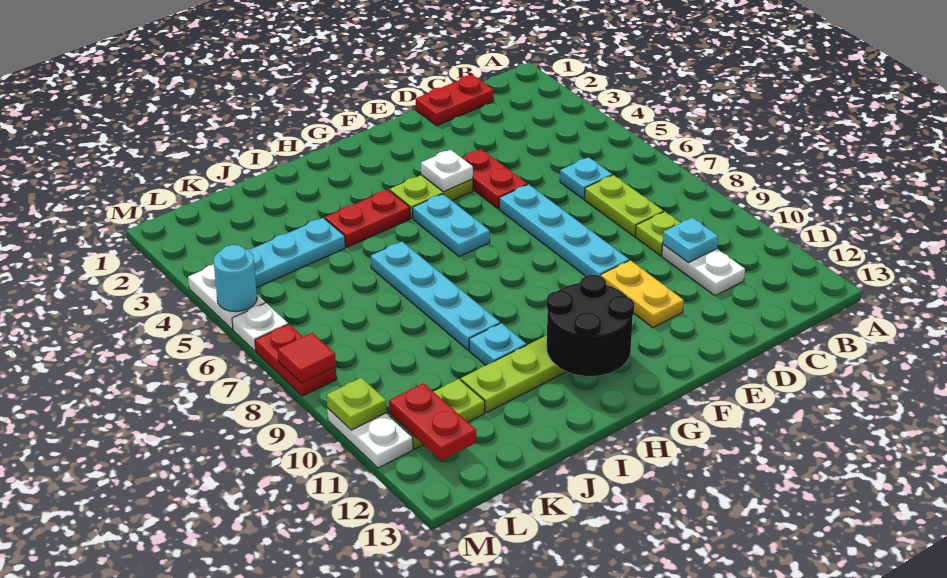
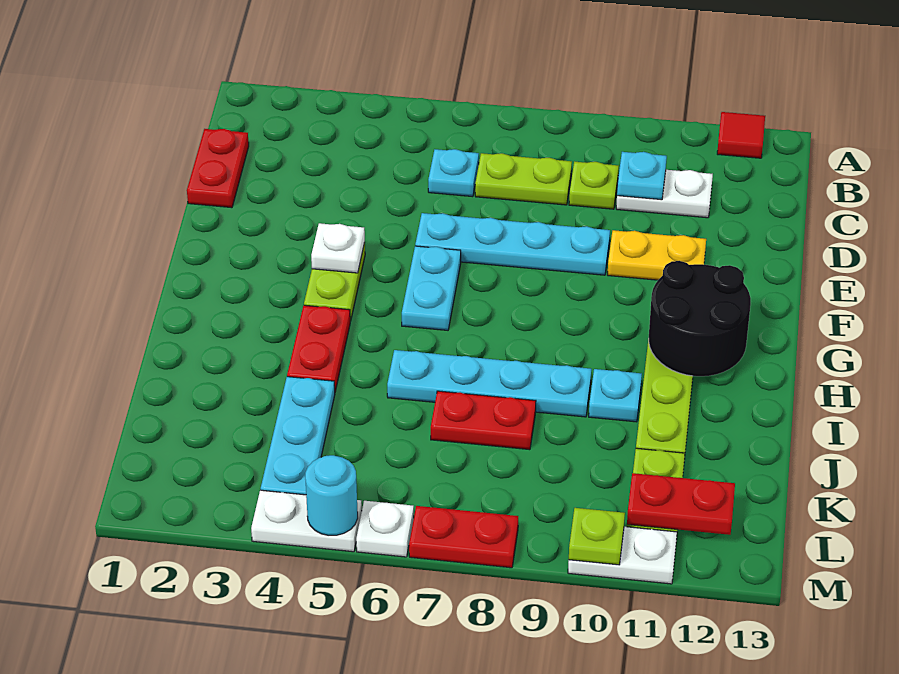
red 1x2 plate [462,149,527,209] -> red 1x2 plate moved to [431,391,536,450]
cyan 1x2 plate [413,194,490,257] -> cyan 1x2 plate turned to [402,246,461,330]
red 1x1 tile [277,333,336,383] -> red 1x1 tile moved to [717,112,765,158]

